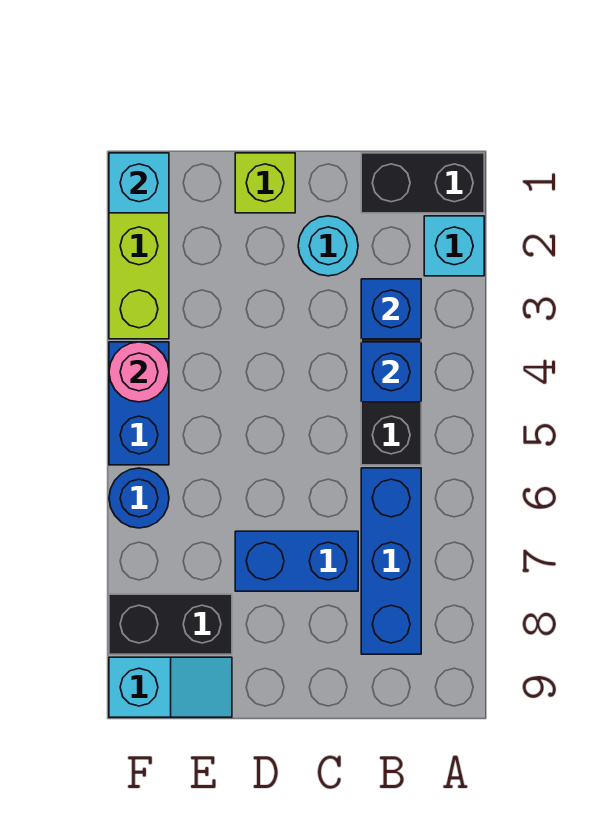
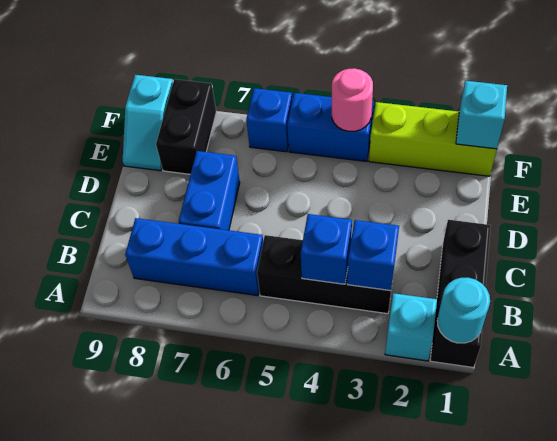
black 1x2 brick [361,153,484,213] -> black 1x3 brick [430,220,491,367]
cyan 1x1 round brick [298,216,358,276] -> cyan 1x1 round brick moved to [437,278,490,343]
lime 1x1 brick [235,153,295,213] -> none
blue 1x1 round brick [109,468,169,528] -> blue 1x1 brick [246,88,292,152]

